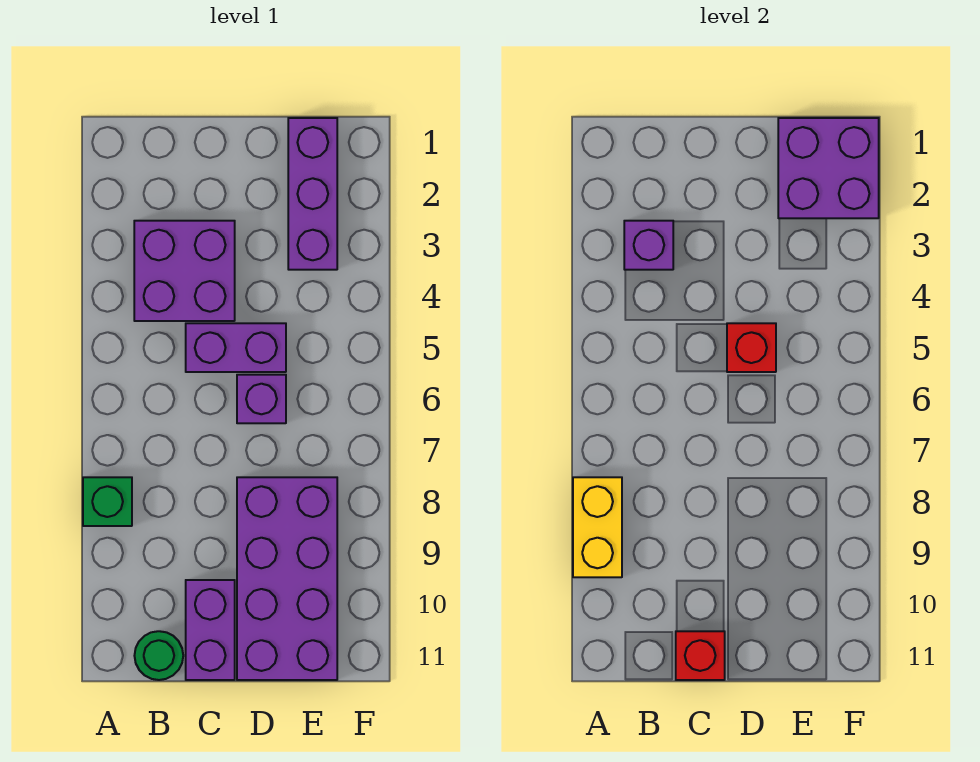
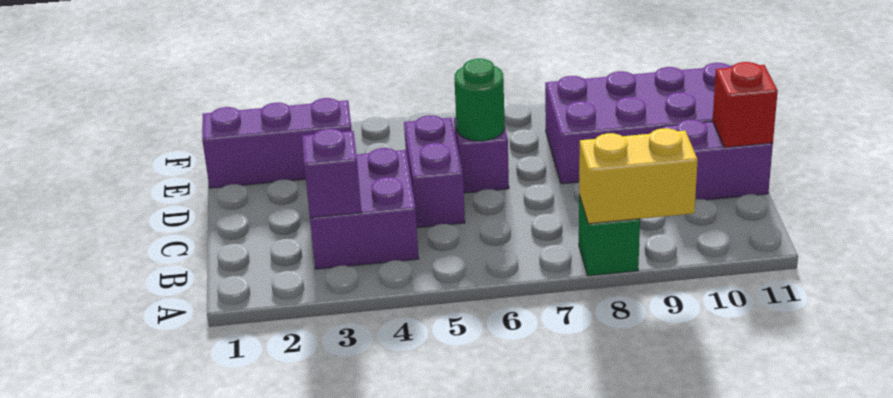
green 1x1 round brick [134,631,183,680] -> green 1x1 round brick moved to [454,59,505,141]
red 1x1 brick [727,323,776,372] -> none
purple 2x2 brick [778,118,879,218] -> none

